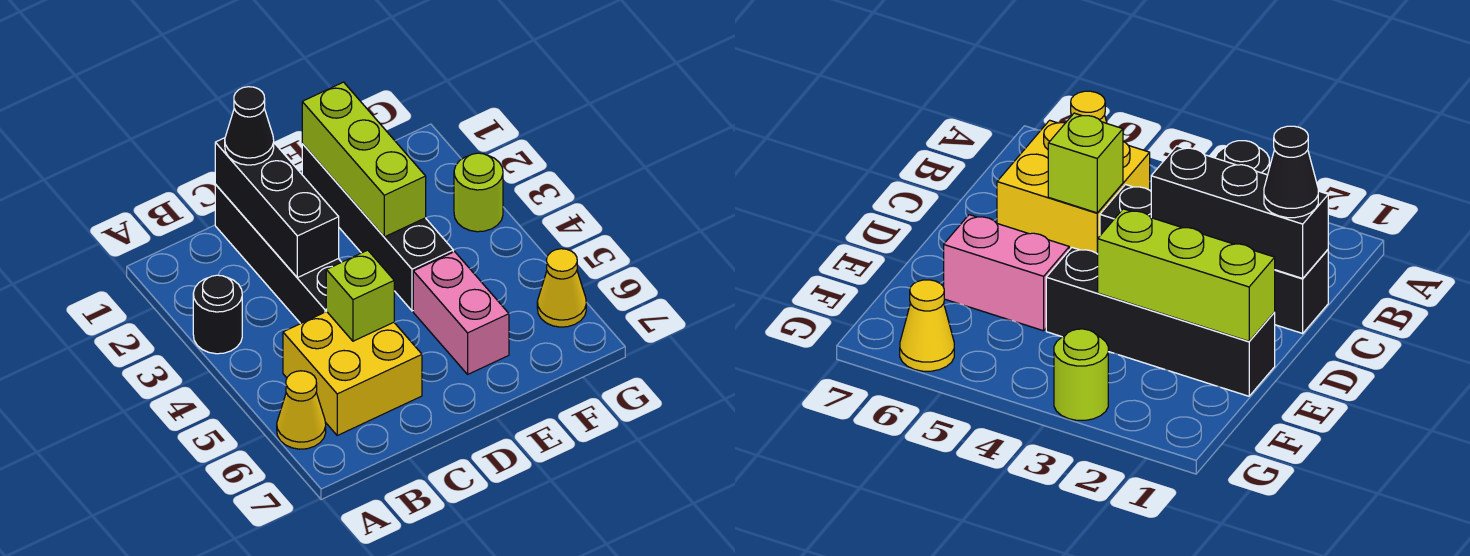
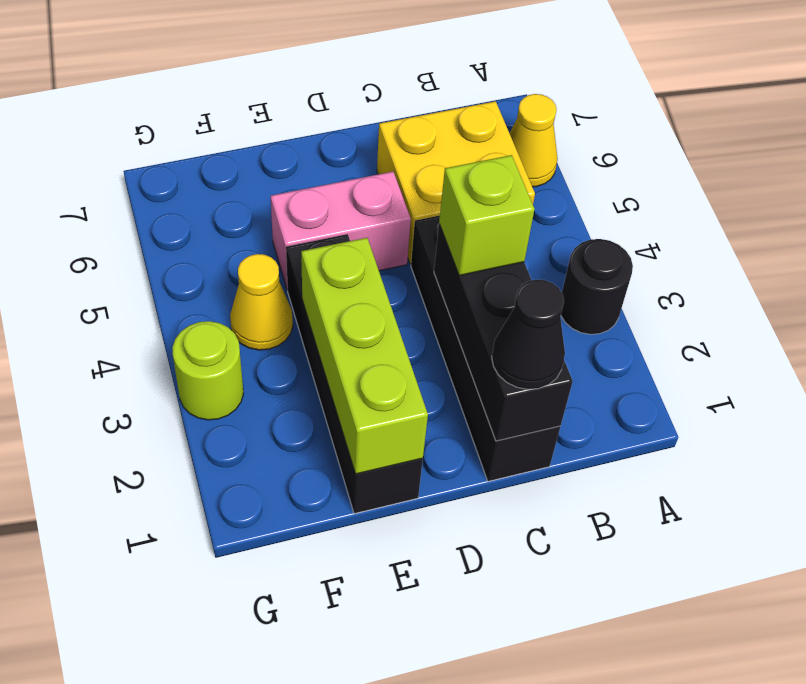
lime 1x1 brick [326,250,394,341] -> lime 1x1 brick moved to [439,155,534,276]
pink 1x2 brick [413,252,509,374] -> pink 1x2 brick turned to [271,172,411,290]
yellow 1x1 cone [537,249,586,327] -> yellow 1x1 cone moved to [230,254,293,350]

